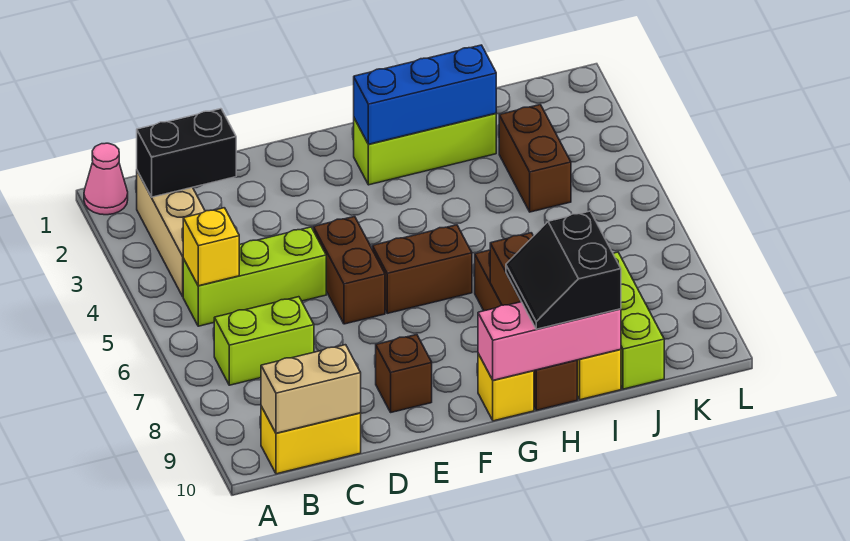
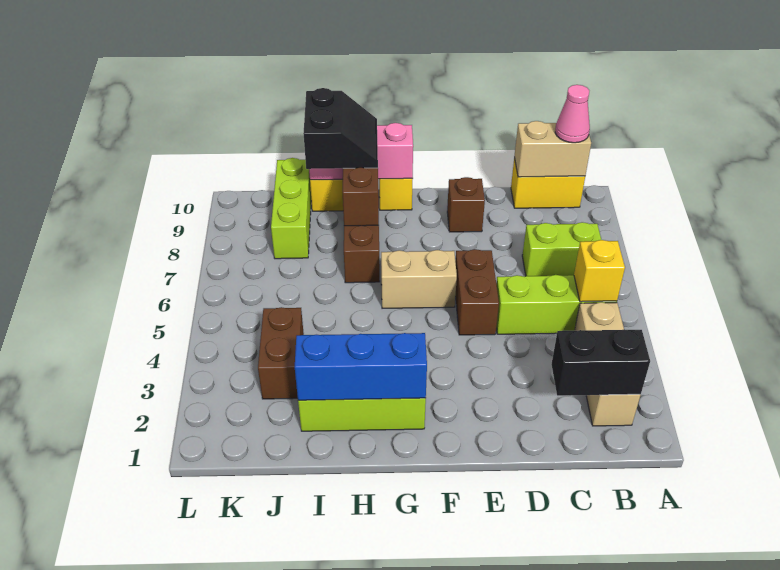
pink 1x1 cone [84,143,128,215] -> pink 1x1 cone moved to [555,85,590,143]
brown 1x2 brick [372,225,472,313] -> tan 1x2 brick [381,250,457,308]

